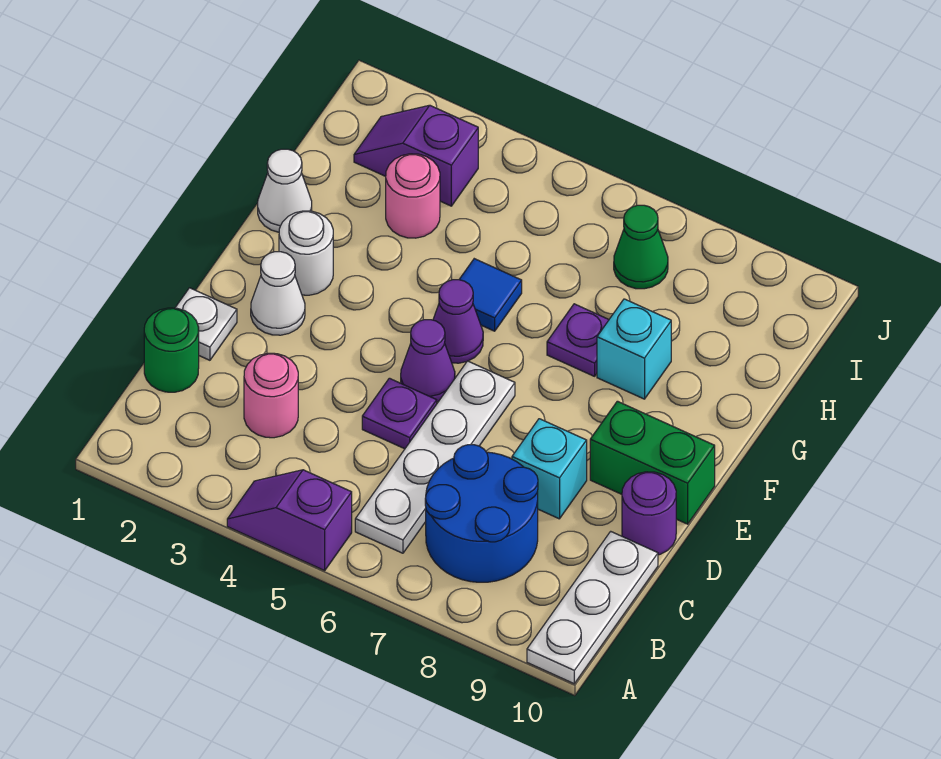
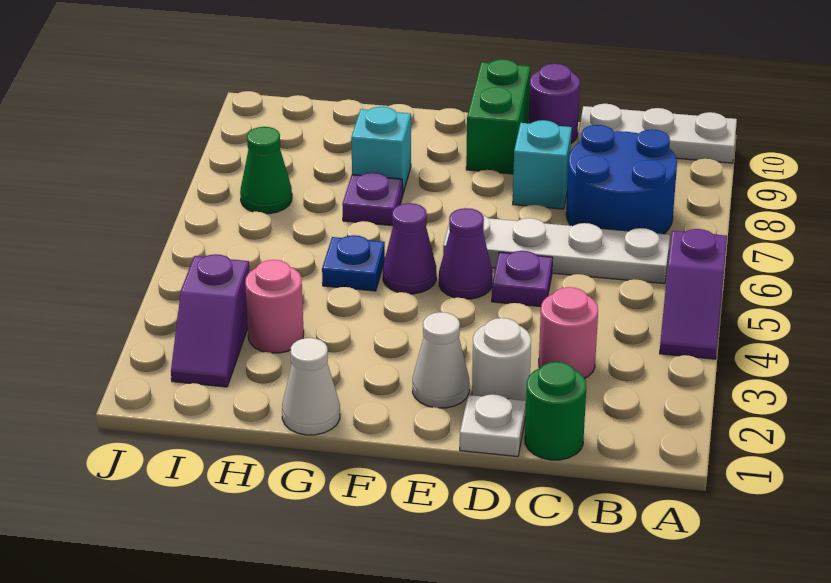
white 1x1 round brick [279,211,333,295] -> white 1x1 round brick moved to [472,318,531,401]
blue 1x1 tile [459,259,522,331] -> blue 1x1 plate [322,235,385,291]

